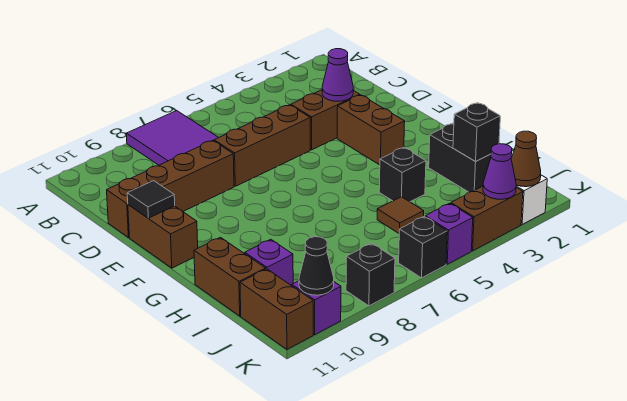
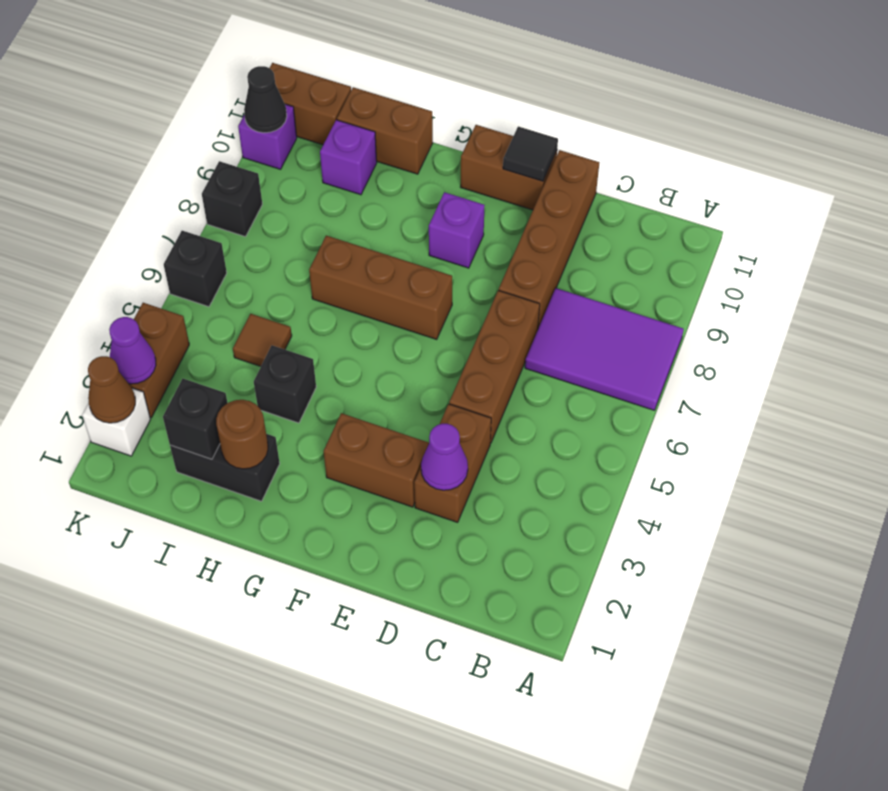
none -> brown 1x3 brick [309,236,452,339]
none -> brown 1x1 round brick [216,400,268,469]
purple 1x1 brick [425,203,473,264] -> purple 1x1 brick moved to [429,192,485,268]

